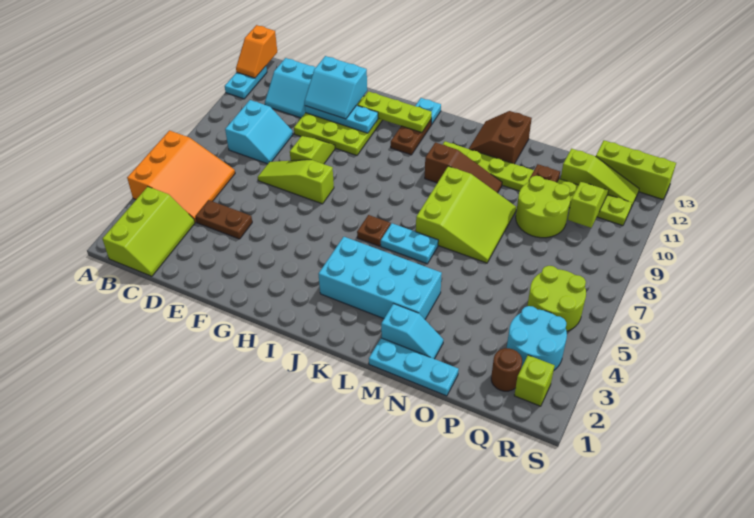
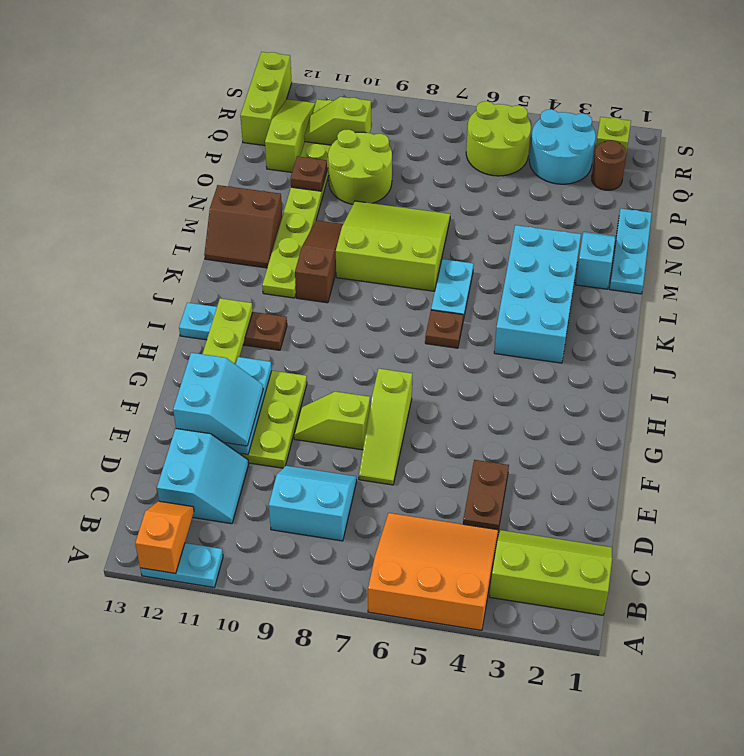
orange 1x2 slope [236,25,277,78] -> orange 1x2 slope turned to [135,501,194,574]

